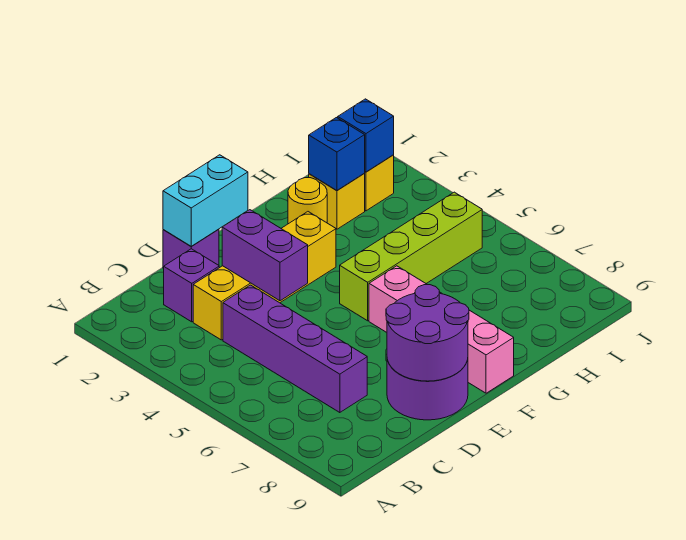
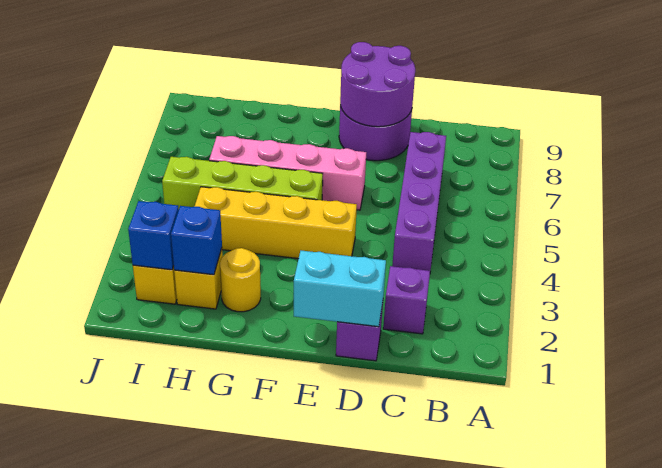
yellow 1x4 brick [193,212,336,340] -> yellow 1x4 brick moved to [194,187,357,259]
purple 1x2 brick [222,210,308,301] -> none
pink 1x4 brick [369,266,514,393] -> pink 1x4 brick turned to [209,136,366,210]

